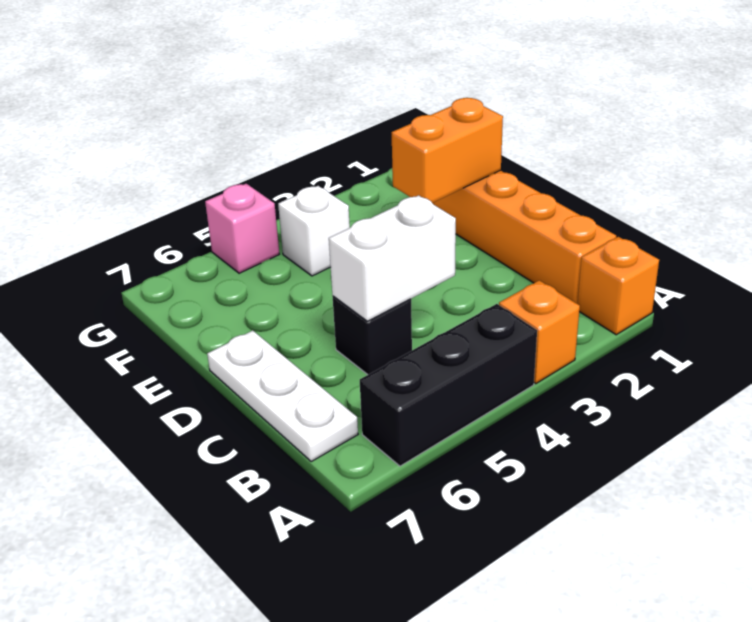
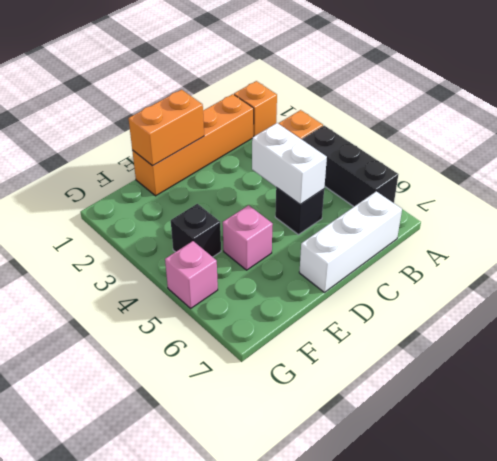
white 1x3 plate [207,330,358,461] -> white 1x3 brick [299,191,402,292]
orange 1x2 brick [391,98,503,203] -> orange 1x2 brick turned to [129,90,204,166]
none -> pink 1x1 brick [223,205,273,270]
white 1x1 brick [278,186,350,276] -> black 1x1 brick [171,204,221,257]

